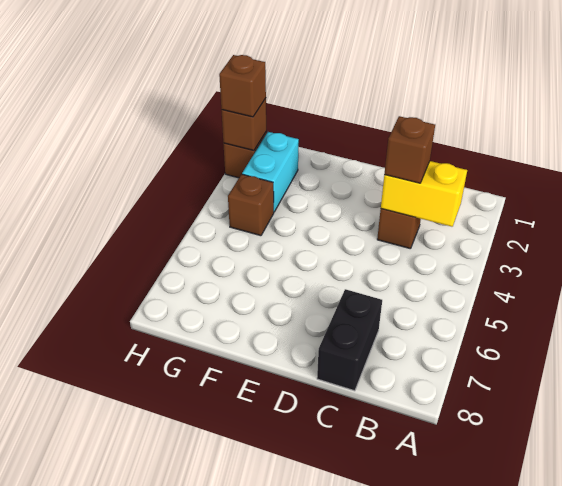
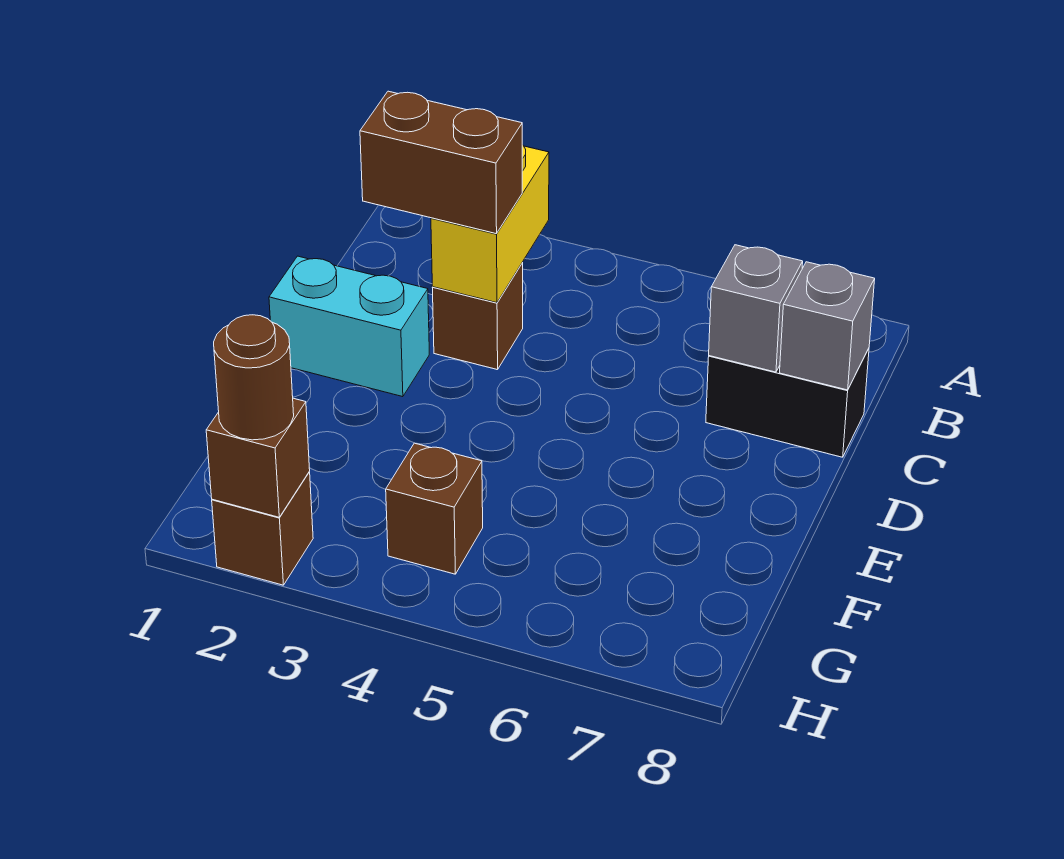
brown 1x1 brick [384,116,435,183] -> brown 1x2 brick [360,91,522,234]
none -> grey 1x1 brick [709,245,803,372]
none -> grey 1x1 brick [780,262,875,390]
cyan 1x2 brick [242,132,299,212] -> cyan 1x2 brick moved to [269,256,429,397]
brown 1x1 brick [219,55,266,117] -> brown 1x1 round brick [214,315,294,440]

